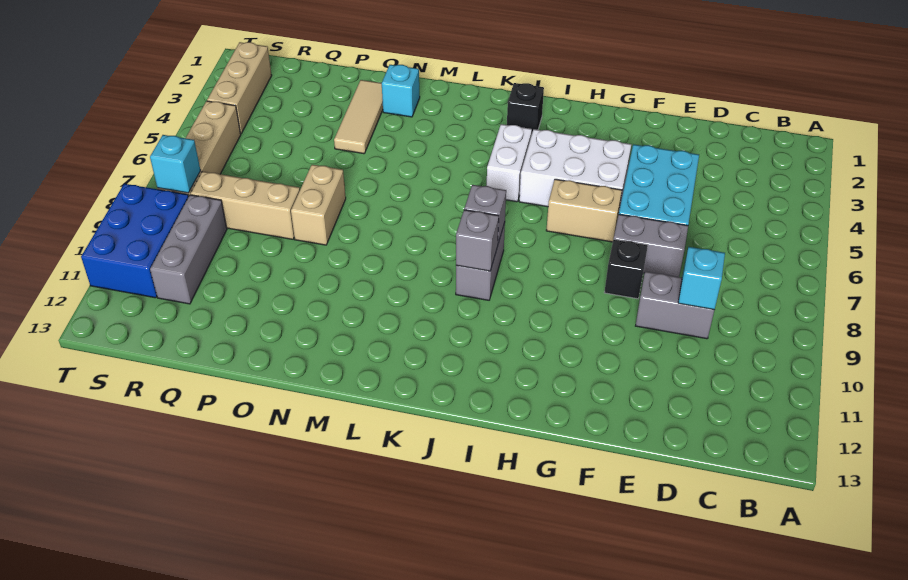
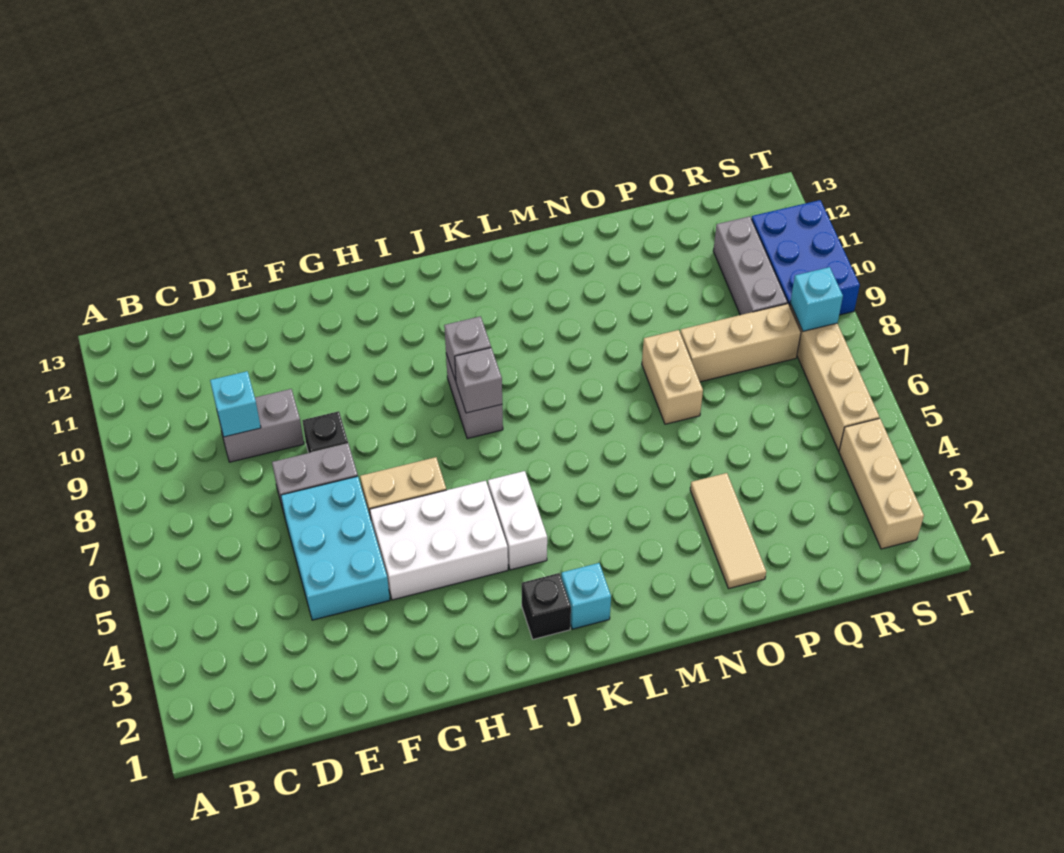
cyan 1x1 brick [382,65,420,117] -> cyan 1x1 brick moved to [561,563,611,629]

